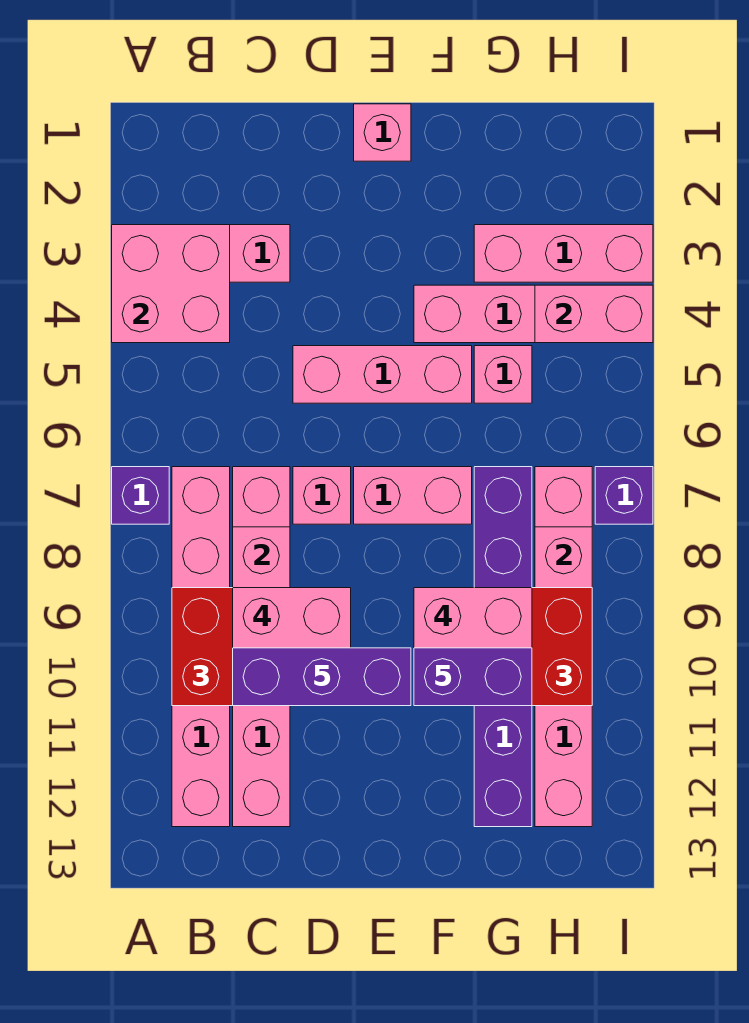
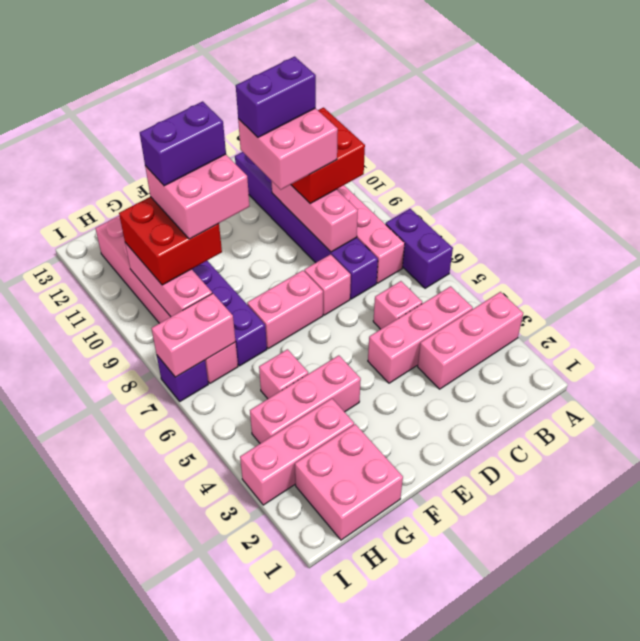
pink 2x2 brick [112,225,230,343] -> pink 2x2 brick moved to [295,424,403,540]
purple 1x1 brick [112,467,169,524] -> purple 1x2 brick [385,209,453,288]
pink 1x6 brick [233,467,290,827] -> purple 1x6 brick [235,152,378,299]
purple 1x3 brick [233,648,411,706] -> purple 1x2 brick [236,57,316,137]
pink 1x3 brick [293,346,472,403] -> pink 1x3 brick moved to [368,286,473,383]
pink 1x1 brick [354,104,411,161] -> pink 1x1 brick moved to [373,281,422,329]
pink 1x2 brick [535,285,653,343] -> pink 1x2 brick moved to [152,293,236,377]

